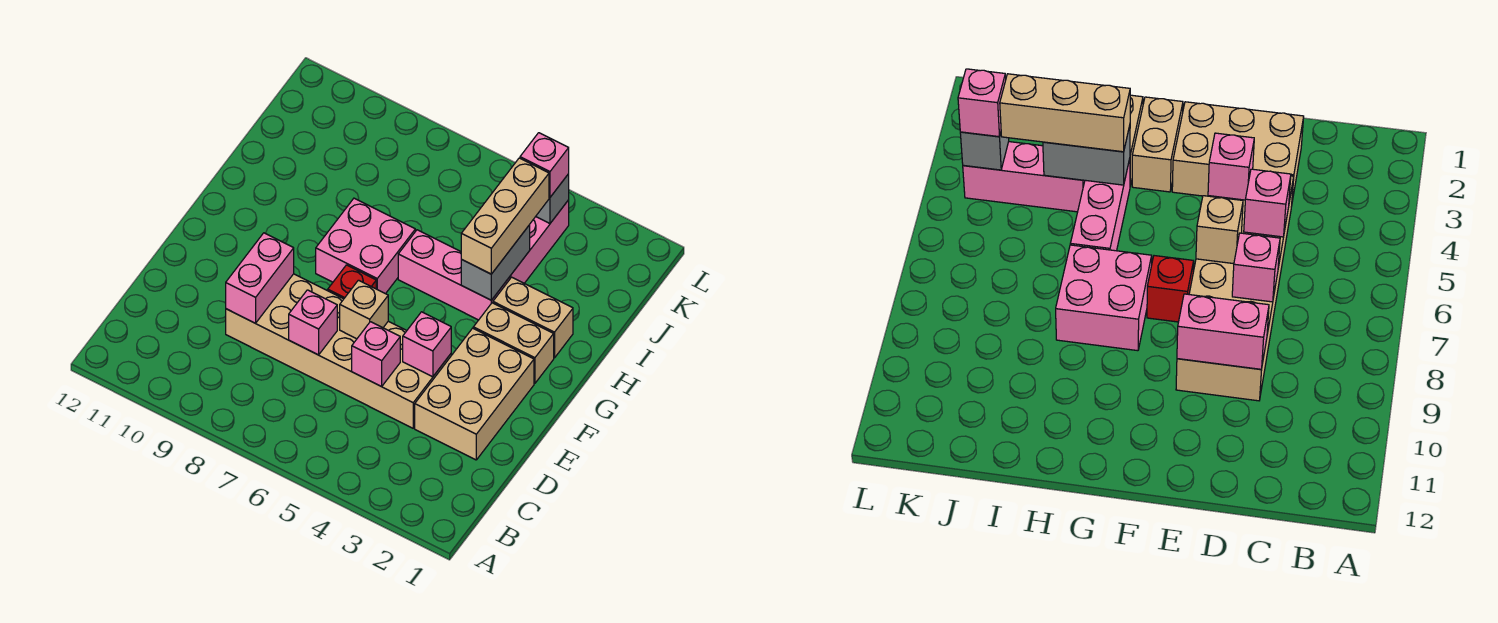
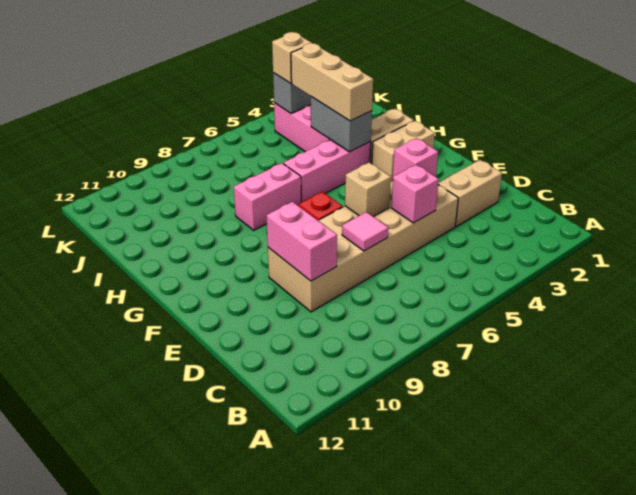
tan 2x3 brick [415,328,534,460] -> tan 1x2 brick [438,160,502,227]
pink 1x1 brick [289,290,337,355] -> pink 1x1 tile [342,212,388,251]
pink 2x2 brick [316,198,415,294] -> pink 1x2 brick [234,163,301,230]
pink 1x1 brick [520,133,569,198] -> tan 1x1 brick [272,32,312,83]

